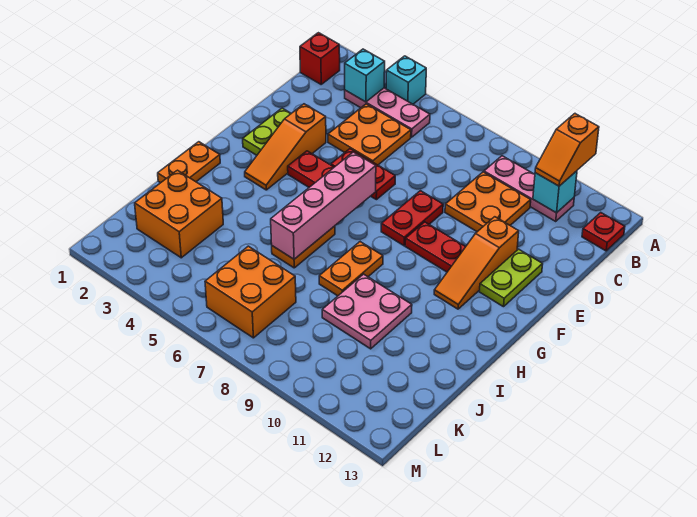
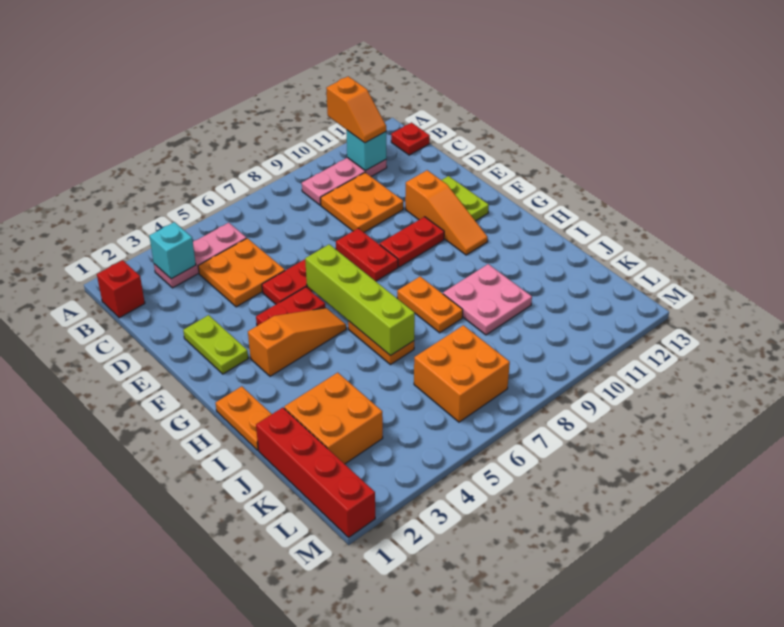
cyan 1x1 brick [386,56,426,104] -> none
orange 1x3 slope [245,104,326,190] -> orange 1x3 slope turned to [248,308,346,376]
pink 1x4 brick [271,152,376,259] -> lime 1x4 brick [305,244,415,356]
none -> red 1x4 brick [256,407,375,537]

